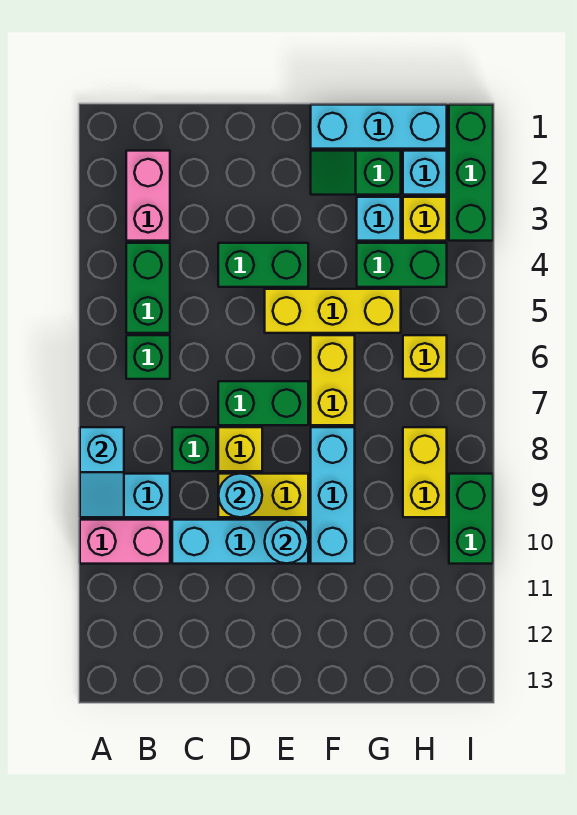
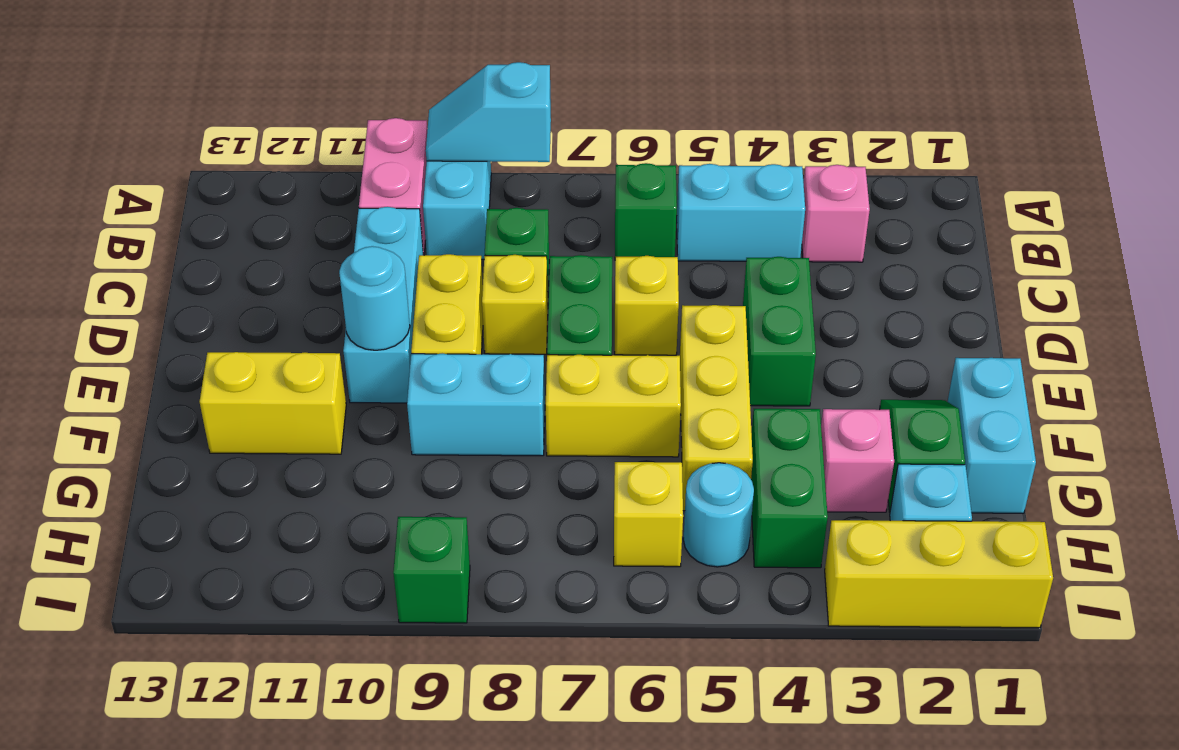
pink 1x2 brick [126,151,170,241] -> pink 1x1 brick [802,165,870,262]
green 1x2 brick [126,243,170,333] -> cyan 1x2 brick [677,164,805,261]
cyan 1x1 round brick [218,474,262,517] -> cyan 1x1 round brick moved to [683,463,754,567]
cyan 1x3 brick [311,105,447,149] -> cyan 1x2 brick [948,358,1036,513]
cyan 1x3 brick [311,427,355,564] -> cyan 1x2 brick [407,354,545,456]
cyan 1x1 brick [357,197,401,241] -> pink 1x1 brick [821,409,894,512]
yellow 1x1 brick [403,197,447,241] -> yellow 1x1 brick moved to [615,256,679,355]
yellow 1x2 brick [403,427,447,517] -> yellow 1x2 brick moved to [200,352,346,454]
green 1x3 brick [449,105,493,241] -> yellow 1x3 brick [825,520,1053,628]
green 1x2 brick [449,474,493,564] -> green 1x1 brick [393,517,470,623]

